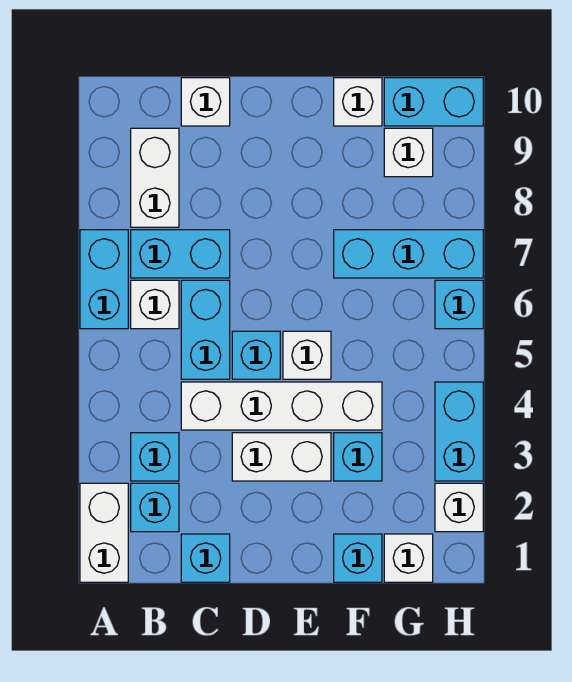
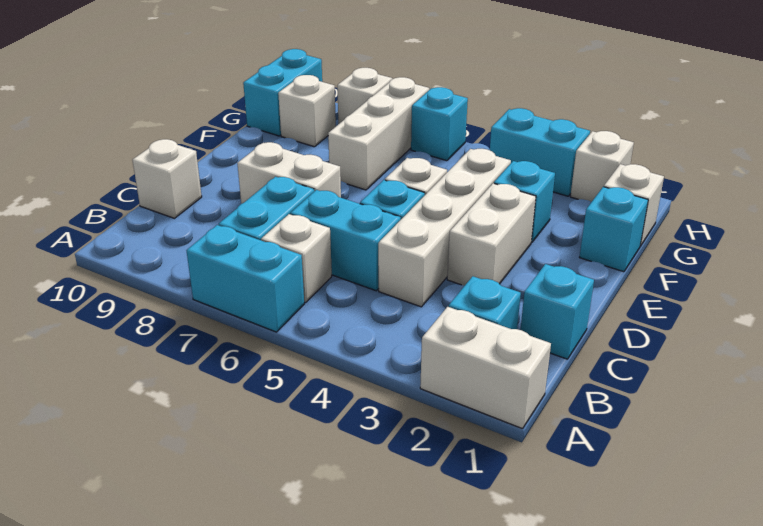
cyan 1x1 brick [131,433,179,481] -> none
white 1x2 brick [131,128,179,227] -> white 1x2 brick moved to [237,142,341,204]
cyan 1x3 brick [334,230,483,278] -> white 1x3 brick [328,77,429,190]
white 1x1 brick [334,78,382,126] -> white 1x1 brick moved to [337,68,392,124]

